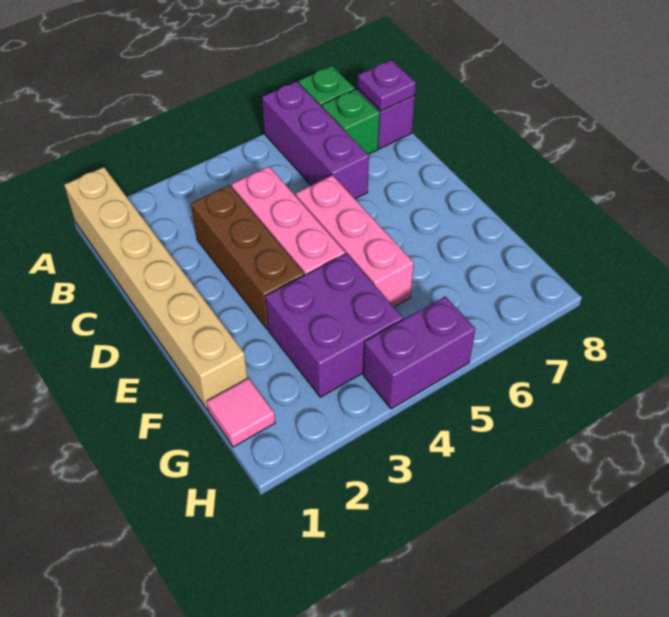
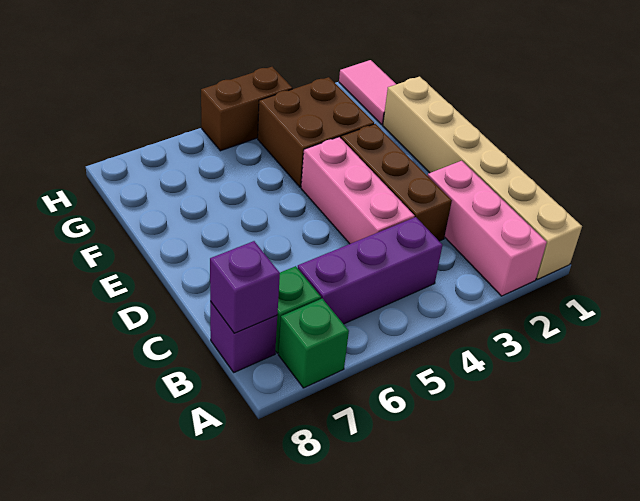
purple 1x3 brick [262,81,369,199] -> purple 1x3 brick turned to [298,217,442,324]
purple 1x1 plate [358,60,416,111] -> purple 1x1 brick [210,241,280,333]
pink 1x3 brick [296,175,414,307] -> pink 1x3 brick moved to [428,161,547,296]
purple 2x2 brick [265,254,403,397] -> brown 2x2 brick [258,77,374,187]
pink 1x1 tile [206,378,275,447] -> pink 1x2 tile [339,60,396,124]
purple 1x2 brick [363,296,475,409] -> brown 1x2 brick [201,67,292,151]

